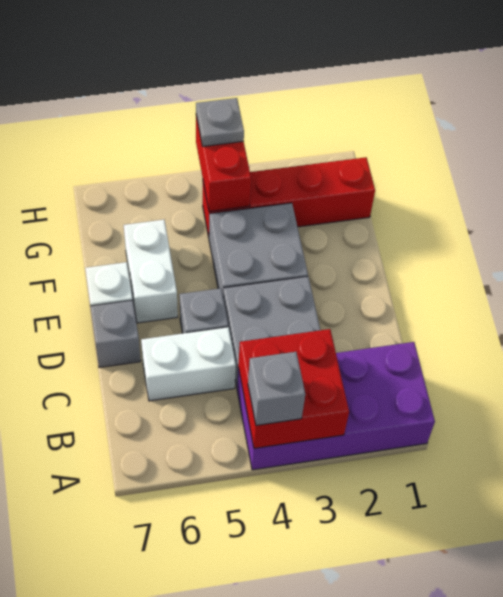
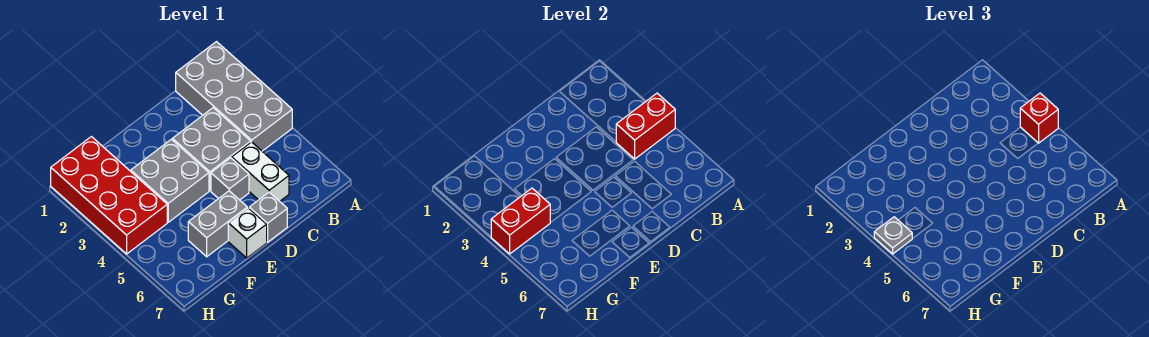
purple 2x4 brick [237,342,435,470] -> grey 2x4 brick [176,42,292,151]
red 2x2 brick [238,329,349,448] -> red 1x2 brick [616,93,675,159]
grey 1x1 brick [248,352,305,425] -> red 1x1 brick [1020,93,1058,143]
white 1x2 brick [124,220,178,323] -> grey 1x2 brick [188,191,247,257]
red 1x4 brick [203,157,375,237] -> red 2x4 brick [51,137,167,254]

